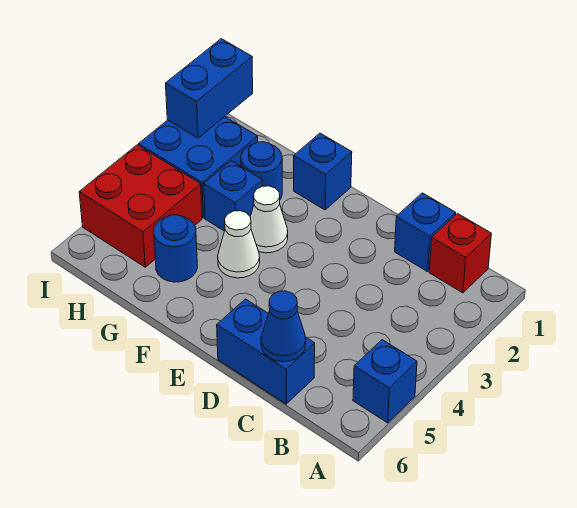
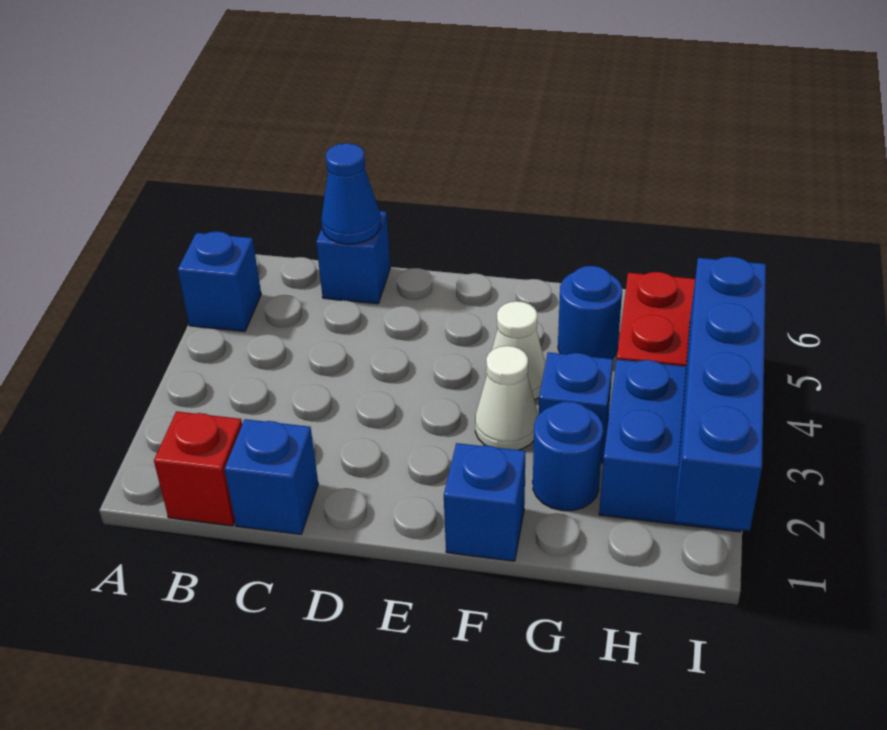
blue 1x2 brick [217,299,315,404] -> blue 1x1 brick [316,211,390,304]
blue 1x2 brick [166,39,253,138] -> blue 1x4 brick [674,257,766,531]

